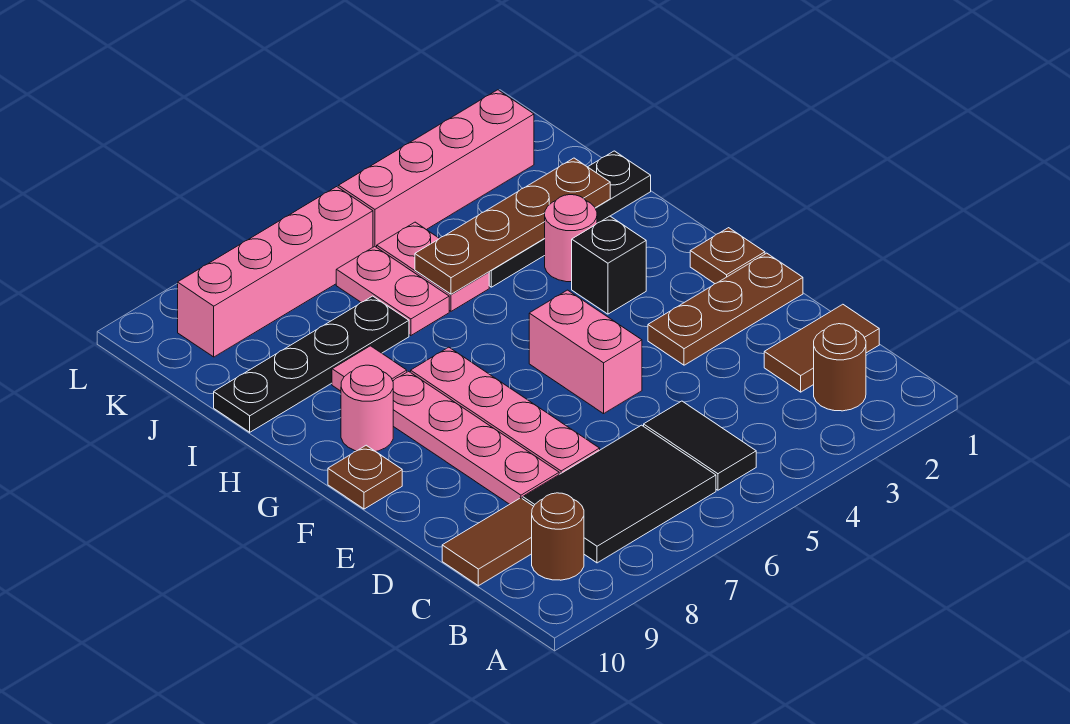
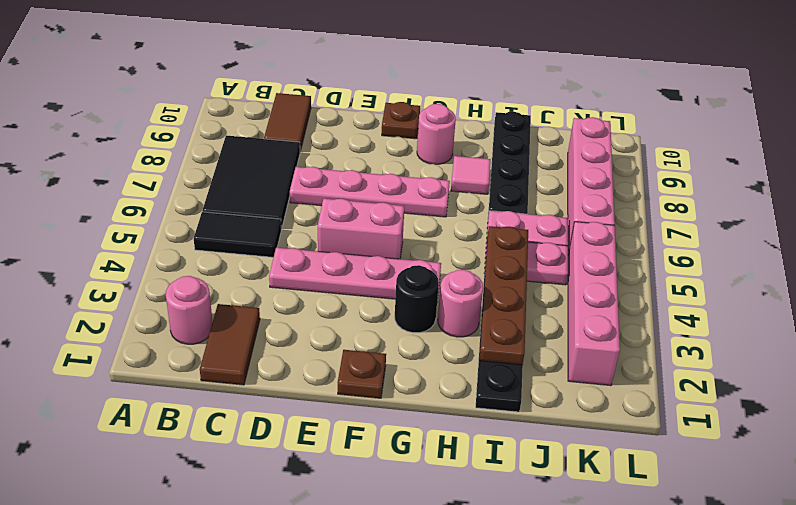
brown 1x1 round brick [814,324,866,411] -> pink 1x1 round brick [166,276,213,344]
brown 1x1 round brick [532,493,584,580] -> none
pink 1x4 plate [393,371,559,504] -> pink 1x4 plate moved to [269,248,441,301]
brown 1x3 plate [648,253,803,365] -> none
black 1x1 brick [572,216,646,314] -> black 1x1 round brick [395,265,439,333]

